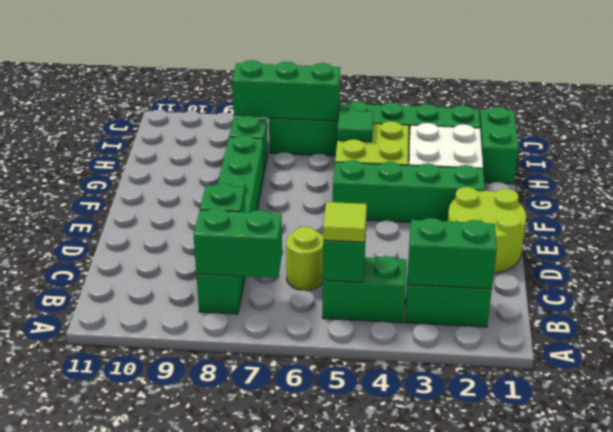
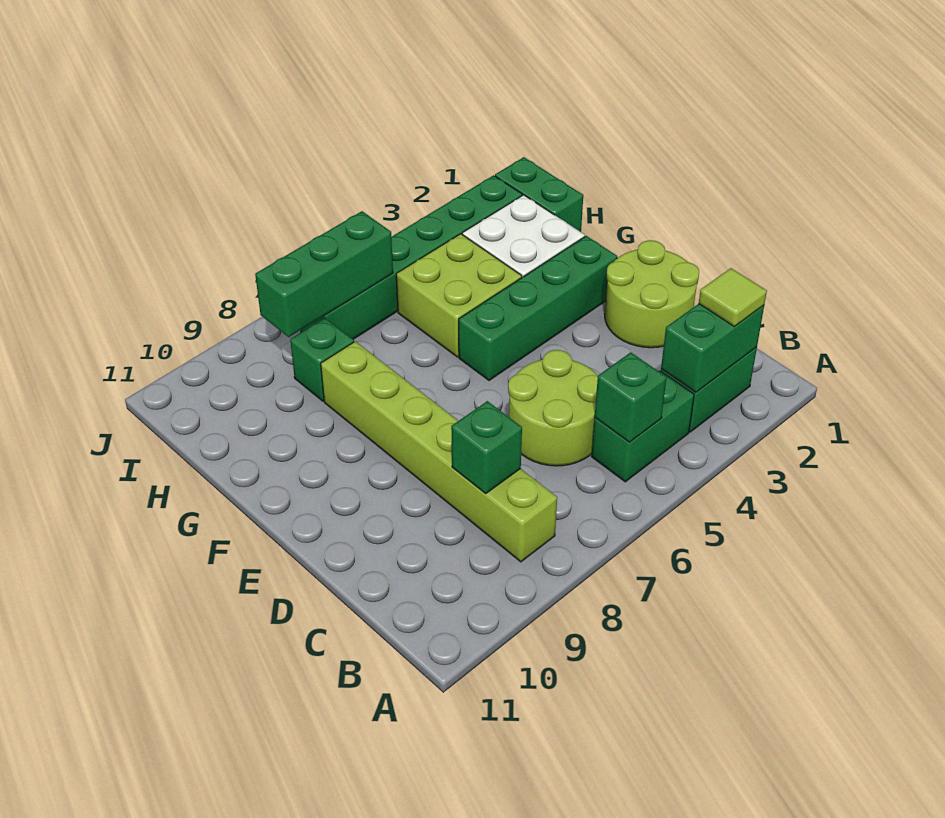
lime 1x1 tile [323,202,367,242] -> lime 1x1 tile moved to [699,268,767,327]
green 1x2 brick [193,208,282,278] -> none
green 1x6 brick [196,135,264,314] -> lime 1x6 brick [321,341,557,562]
lime 1x1 round brick [286,227,324,290] -> lime 2x2 round brick [508,350,598,466]
green 1x1 tile [337,110,373,142] -> none

